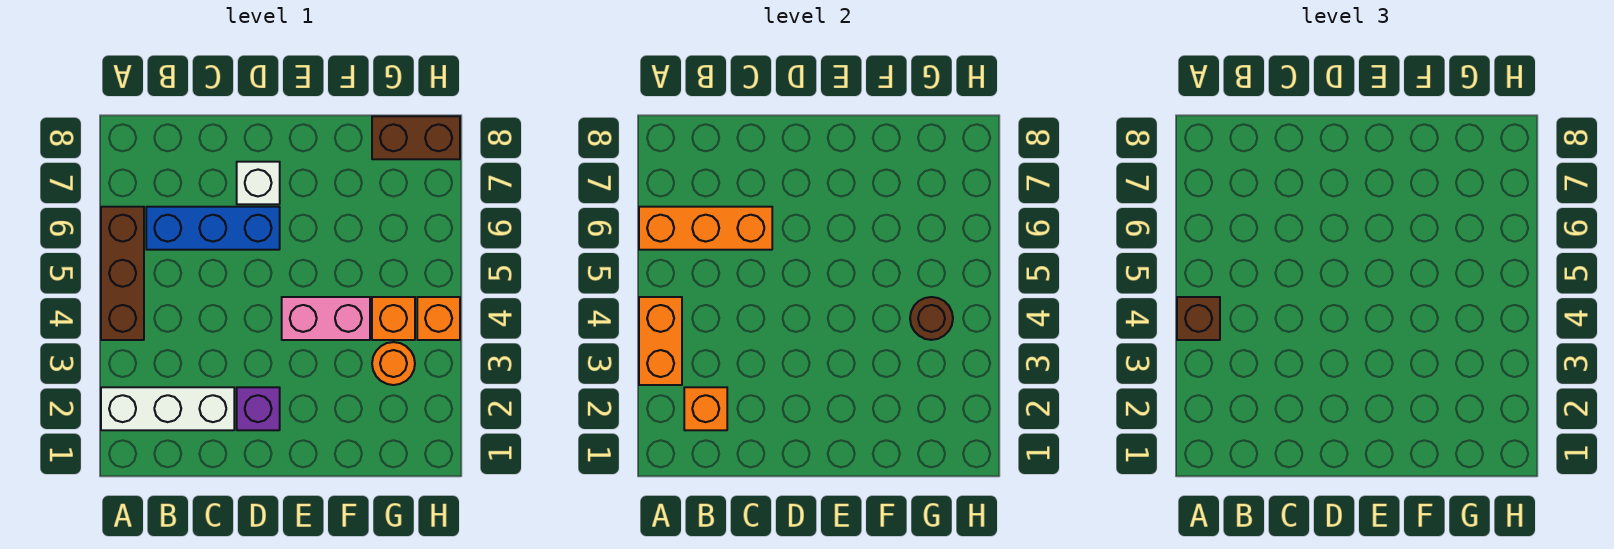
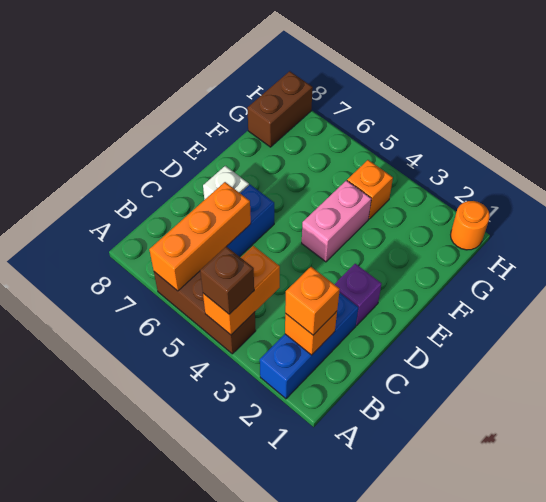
white 1x3 brick [101,387,234,430] -> blue 1x3 brick [260,292,358,399]
orange 1x2 brick [639,297,682,385] -> orange 1x2 brick turned to [203,246,280,335]
orange 1x1 round brick [372,342,415,385] -> orange 1x1 round brick moved to [451,201,490,250]
brown 1x1 round brick [910,297,953,340] -> none
orange 1x1 brick [417,297,460,340] -> orange 1x1 brick moved to [285,267,340,335]

